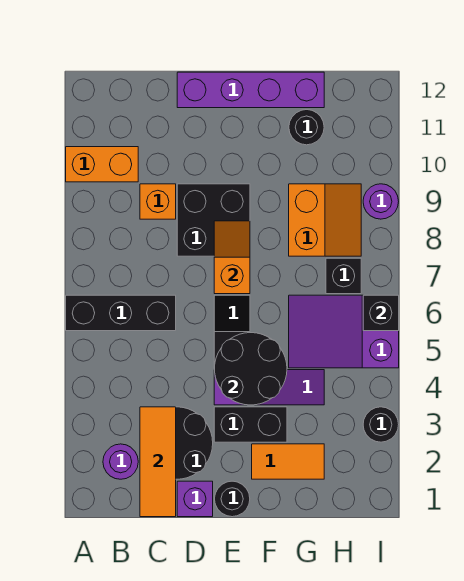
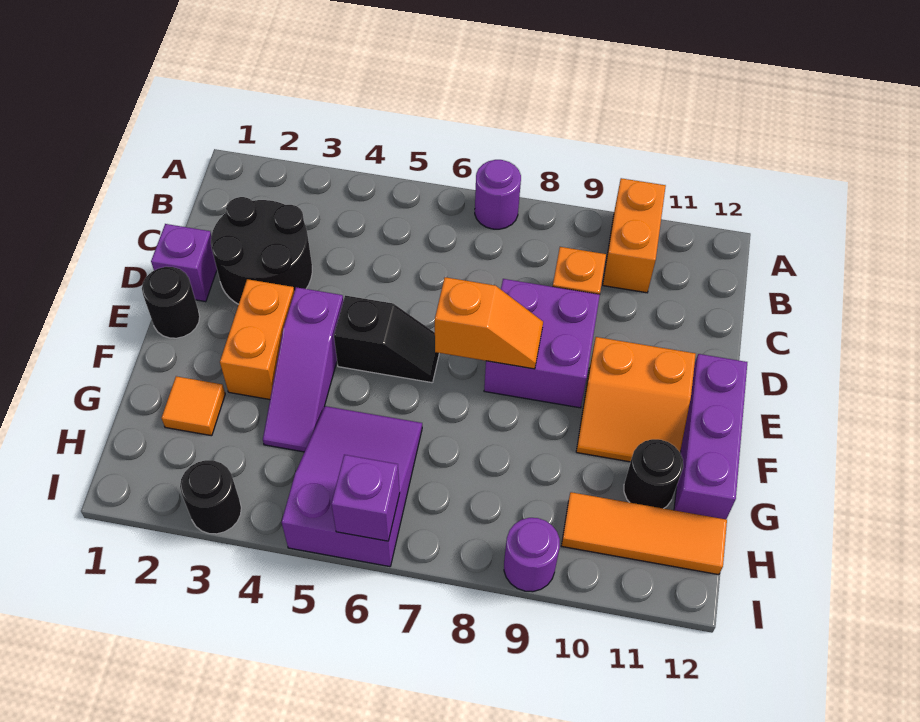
black 1x3 brick [66,295,176,331] -> none
purple 1x1 round brick [103,444,138,479] -> purple 1x1 round brick moved to [475,160,521,229]
orange 1x3 tile [140,407,176,517] -> orange 1x3 tile moved to [561,492,727,575]
black 2x2 brick [177,184,250,256] -> purple 2x2 brick [484,279,600,408]
purple 1x4 brick [177,72,324,108] -> purple 1x3 brick [674,354,747,519]
black 1x2 brick [214,407,287,442] -> orange 1x2 brick [220,279,294,400]
black 2x2 round brick [215,333,287,405] -> none
orange 1x2 tile [252,444,324,479] -> orange 1x1 tile [162,376,225,436]
orange 2x2 slope [289,184,361,256] -> orange 2x2 slope moved to [576,337,696,462]
black 1x1 brick [326,258,361,294] -> none
black 1x1 brick [363,295,399,331] -> purple 1x1 brick [331,455,400,541]

